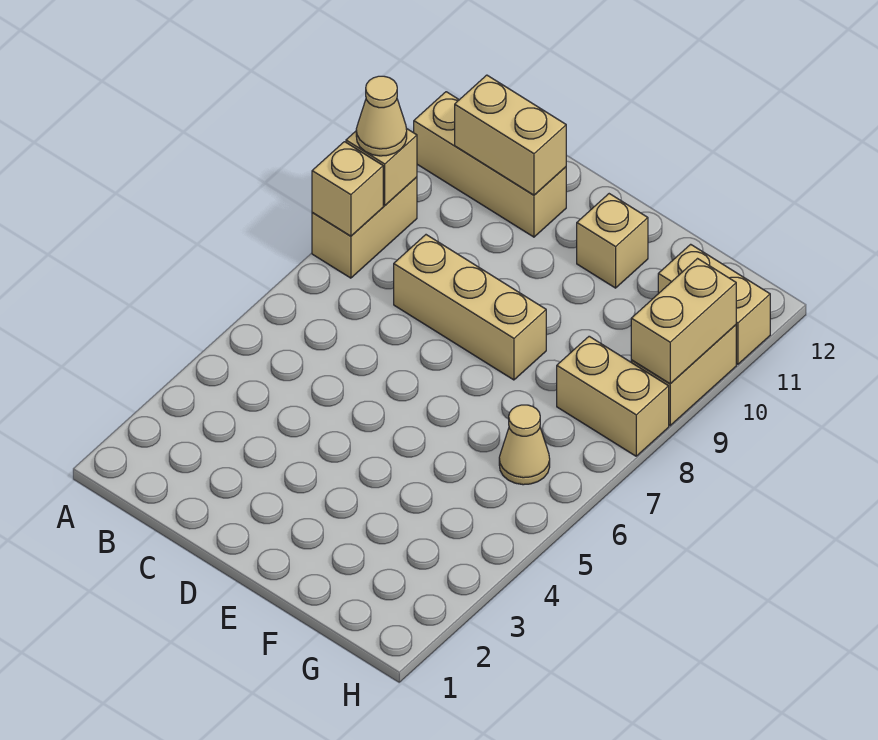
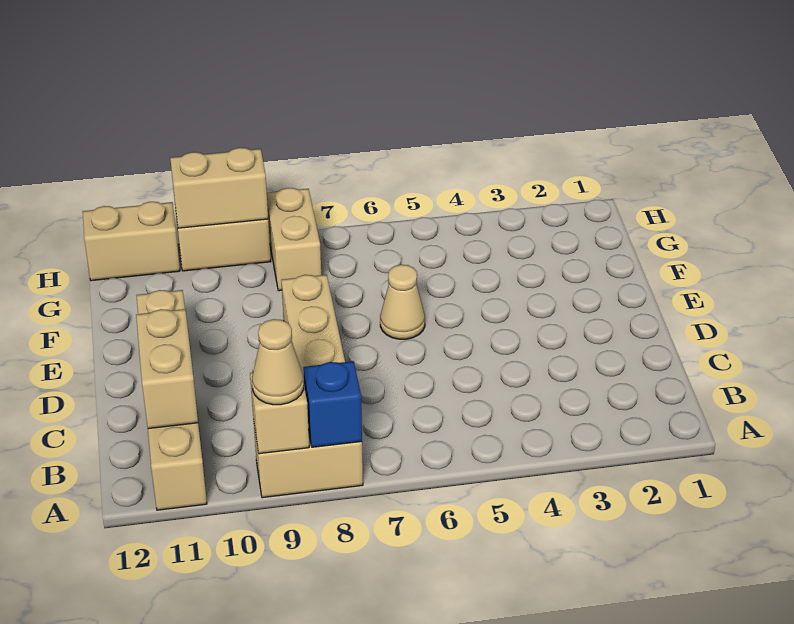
tan 1x1 brick [312,142,383,236] -> blue 1x1 brick [303,361,362,447]
tan 1x1 cone [499,405,550,485] -> tan 1x1 cone moved to [380,265,425,339]
tan 1x2 brick [658,244,770,364] -> tan 1x2 brick turned to [83,202,180,281]

